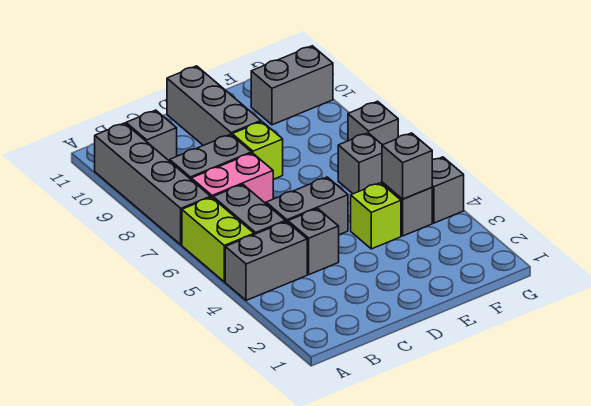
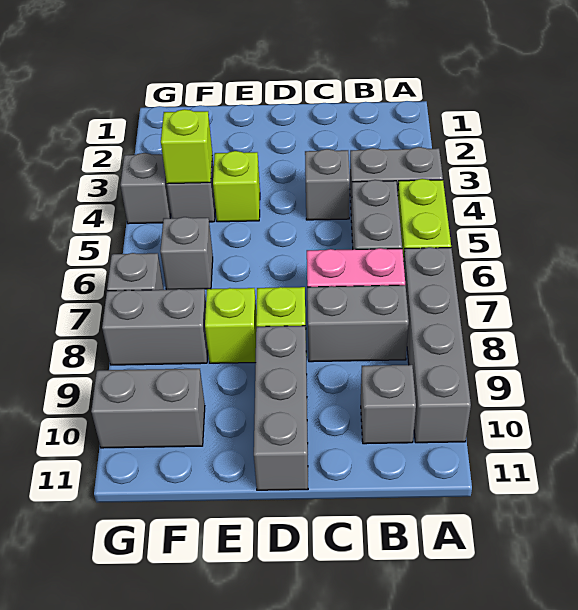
grey 1x2 brick [266,177,348,235] -> grey 1x2 brick moved to [102,289,208,365]
none -> lime 1x1 brick [205,288,257,363]
grey 1x1 brick [382,133,432,199] -> lime 1x1 brick [161,109,212,184]

